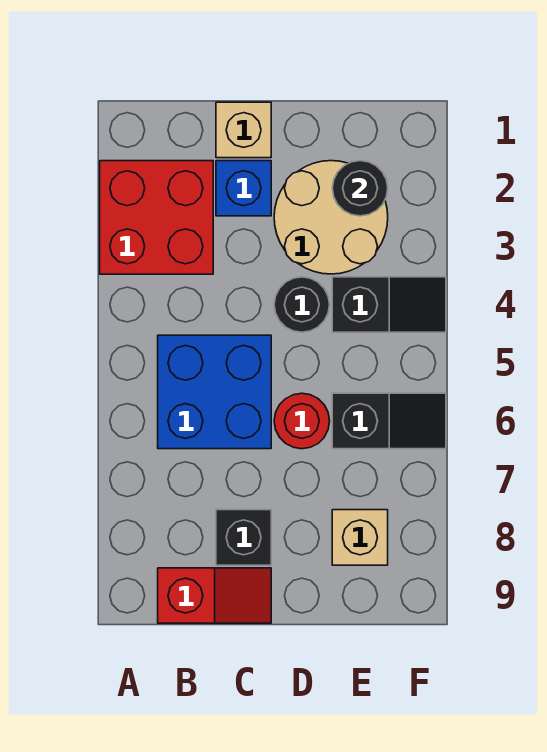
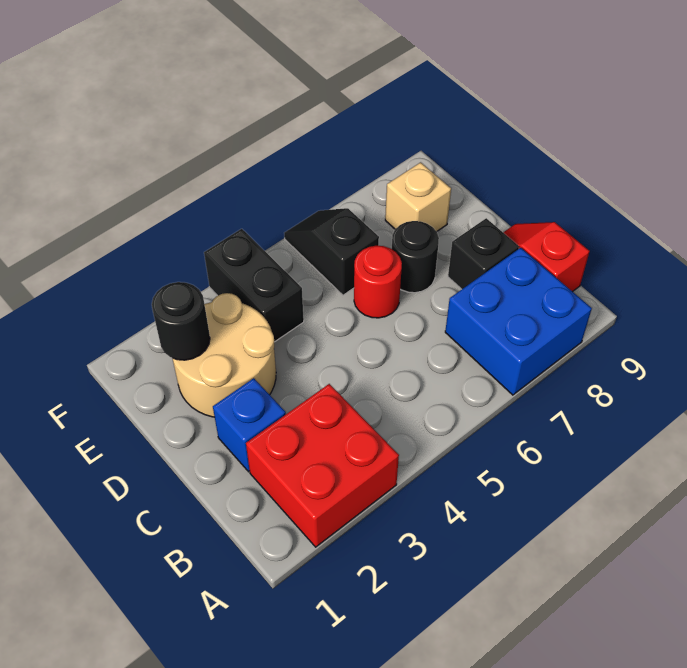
blue 2x2 brick [158,335,271,449] -> blue 2x2 brick moved to [445,248,592,395]
tan 1x1 brick [216,102,271,158] -> none
black 1x1 round brick [274,277,330,332] -> black 1x1 round brick moved to [392,221,439,293]
black 1x2 slope [332,277,446,332] -> black 1x2 brick [204,229,304,342]

